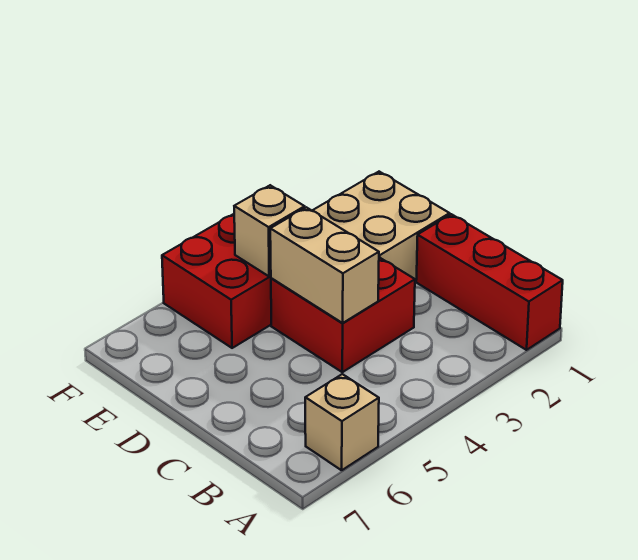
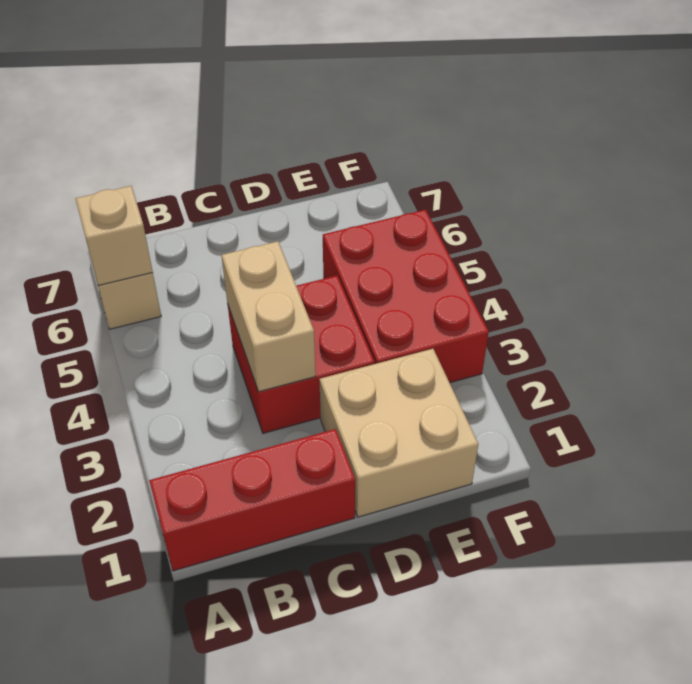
tan 1x2 brick [270,207,379,323] -> tan 1x2 brick turned to [221,241,316,392]
tan 1x1 brick [234,185,305,277] -> tan 1x1 brick moved to [76,186,153,286]

